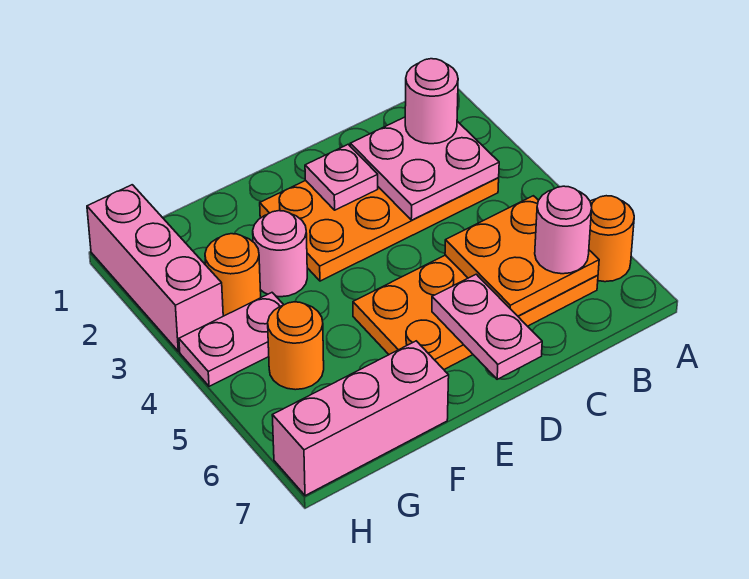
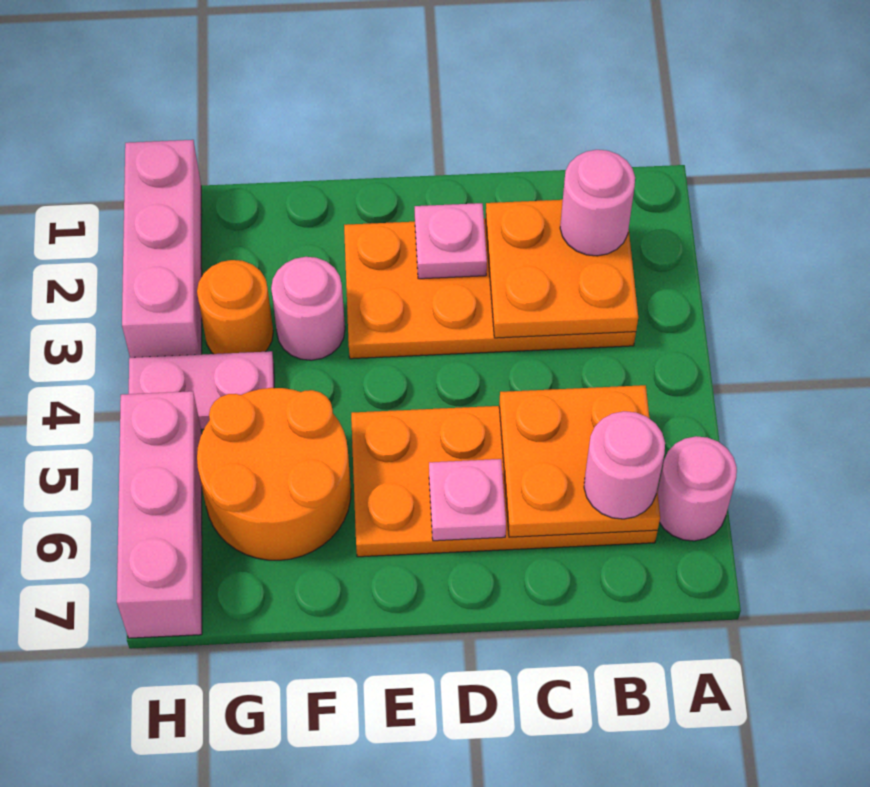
orange 1x1 round brick [589,196,634,282] -> pink 1x1 round brick [658,436,737,541]
pink 2x2 plate [350,117,499,220] -> orange 2x2 plate [486,200,638,338]
pink 1x2 plate [432,274,542,379] -> pink 1x1 plate [429,459,506,541]
pink 1x3 brick [272,341,449,496] -> pink 1x3 brick turned to [117,391,202,638]
orange 1x1 round brick [268,302,324,390] -> orange 2x2 round brick [197,388,351,560]

